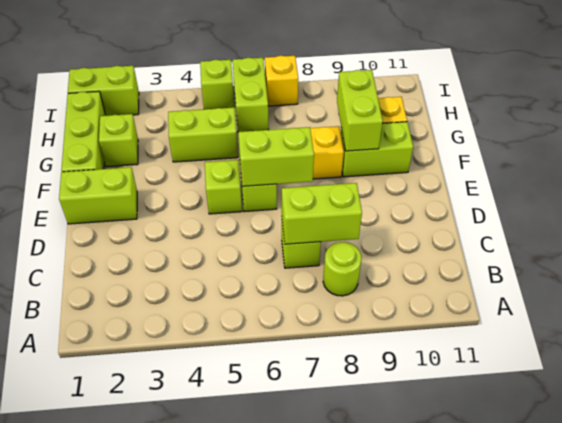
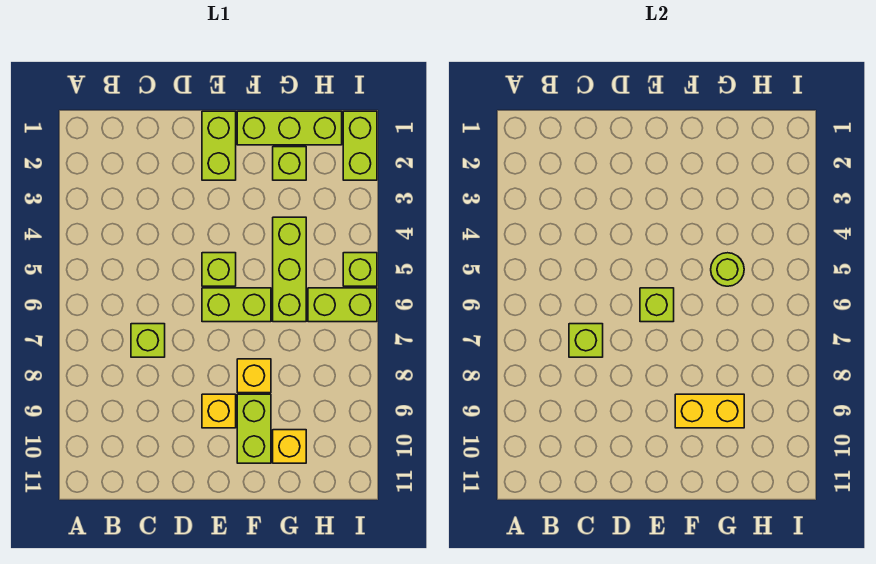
lime 1x1 round brick [323,242,361,296] -> lime 1x1 round brick moved to [711,253,744,286]
lime 1x2 brick [282,183,362,244] -> lime 1x1 brick [569,324,603,357]
lime 1x2 brick [238,127,314,187] -> lime 1x1 brick [640,288,674,322]
lime 1x2 brick [337,70,383,151] -> yellow 1x2 brick [675,394,744,428]
lime 1x2 brick [168,107,238,162] -> lime 1x3 brick [273,217,306,322]
yellow 1x1 brick [265,56,298,106] -> yellow 1x1 brick moved to [202,394,236,428]

